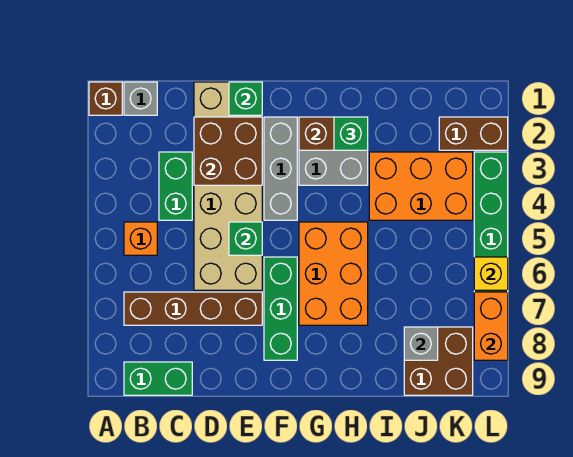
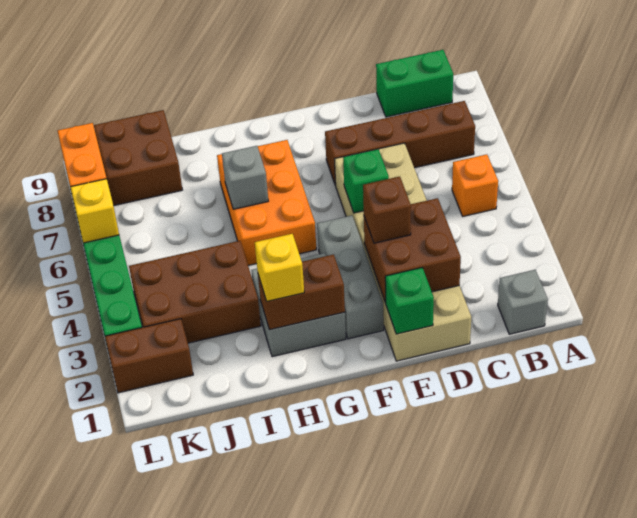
brown 1x1 brick [89,82,122,115] -> brown 1x1 brick moved to [363,177,411,243]
green 1x2 brick [159,152,192,220] -> none
green 1x3 brick [264,257,297,360] -> none
green 1x1 brick [334,117,368,150] -> yellow 1x1 brick [255,234,304,301]
orange 2x3 brick [369,152,473,220] -> brown 2x3 brick [129,241,261,343]
grey 1x1 brick [404,327,438,360] -> grey 1x1 brick moved to [222,146,268,209]

